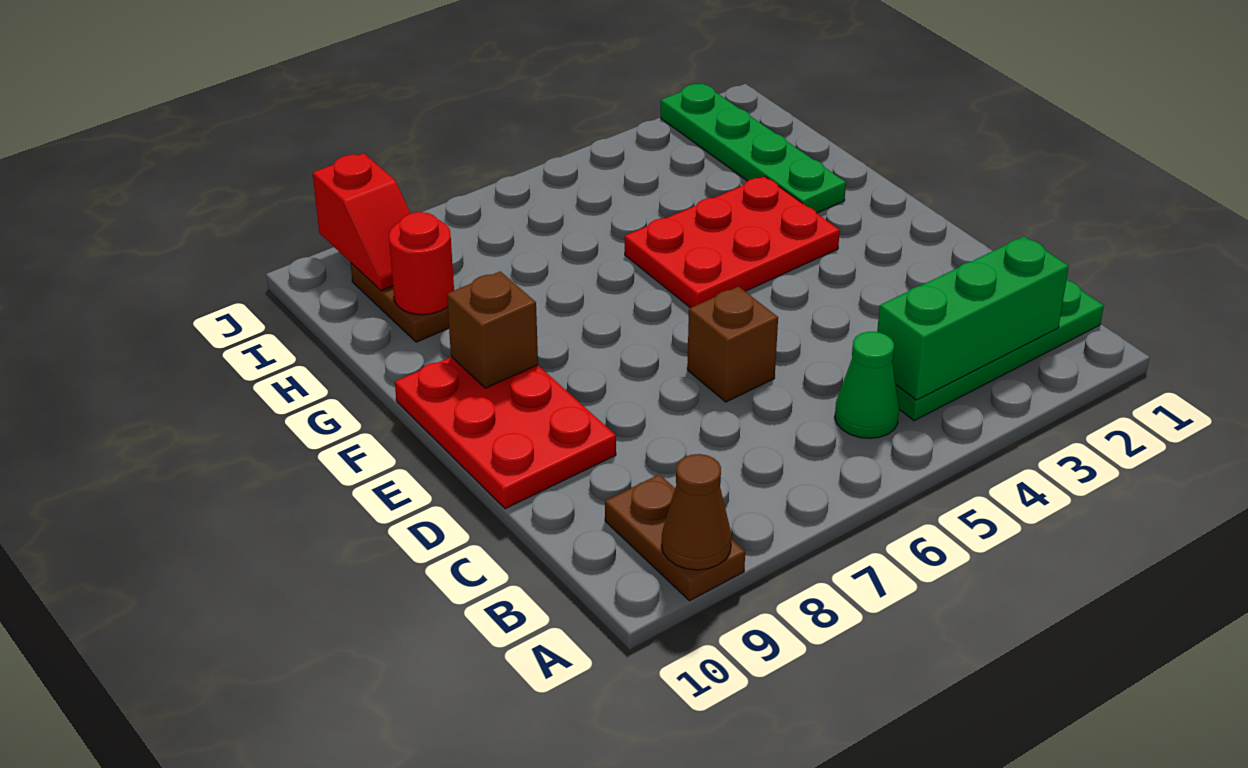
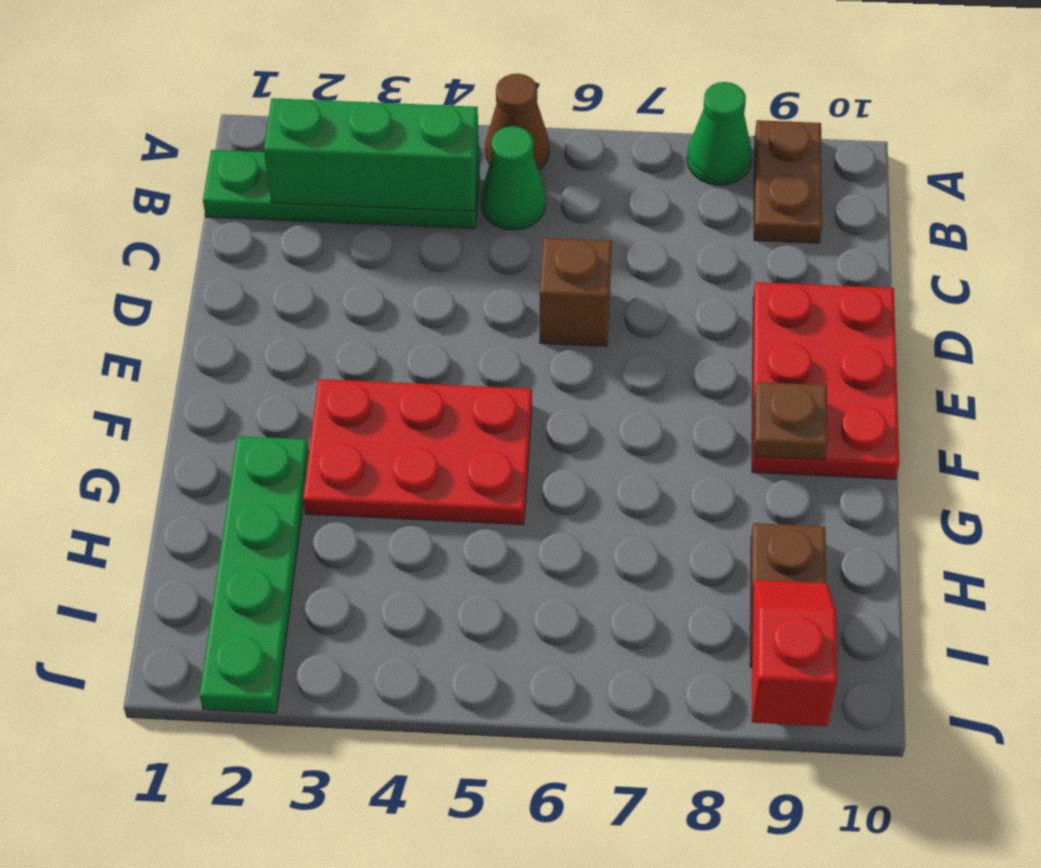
none -> green 1x1 cone [687,82,752,185]
brown 1x1 cone [662,454,732,570] -> brown 1x1 cone moved to [485,74,549,170]
brown 1x1 brick [447,271,538,388] -> brown 1x1 plate [754,382,828,460]
red 1x1 round brick [389,212,454,315] -> none

